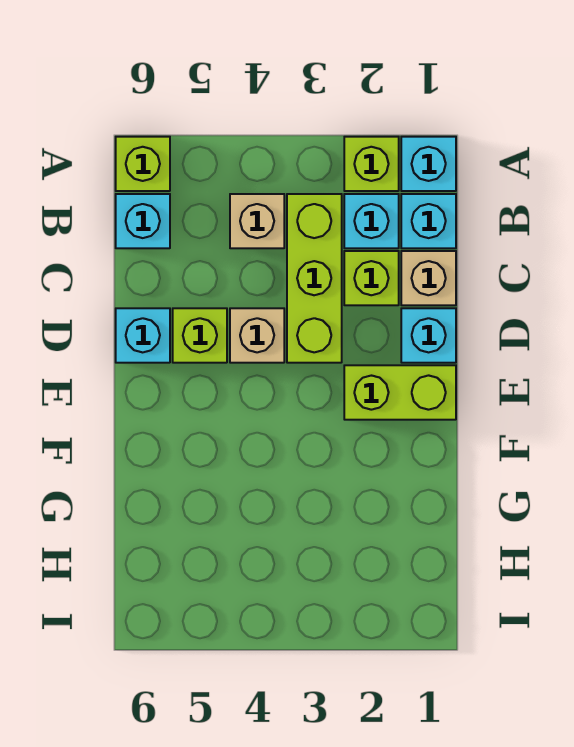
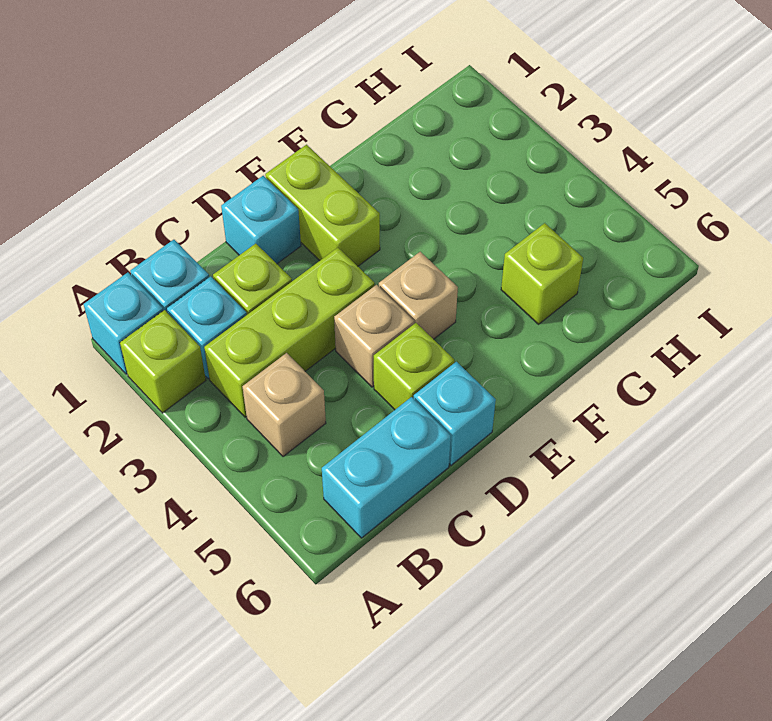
lime 1x1 brick [116,137,170,191] -> lime 1x1 brick moved to [501,223,583,324]
cyan 1x1 brick [116,194,170,248] -> cyan 1x2 brick [322,397,451,538]
tan 1x1 brick [401,251,456,305] -> tan 1x1 brick moved to [379,252,458,339]

